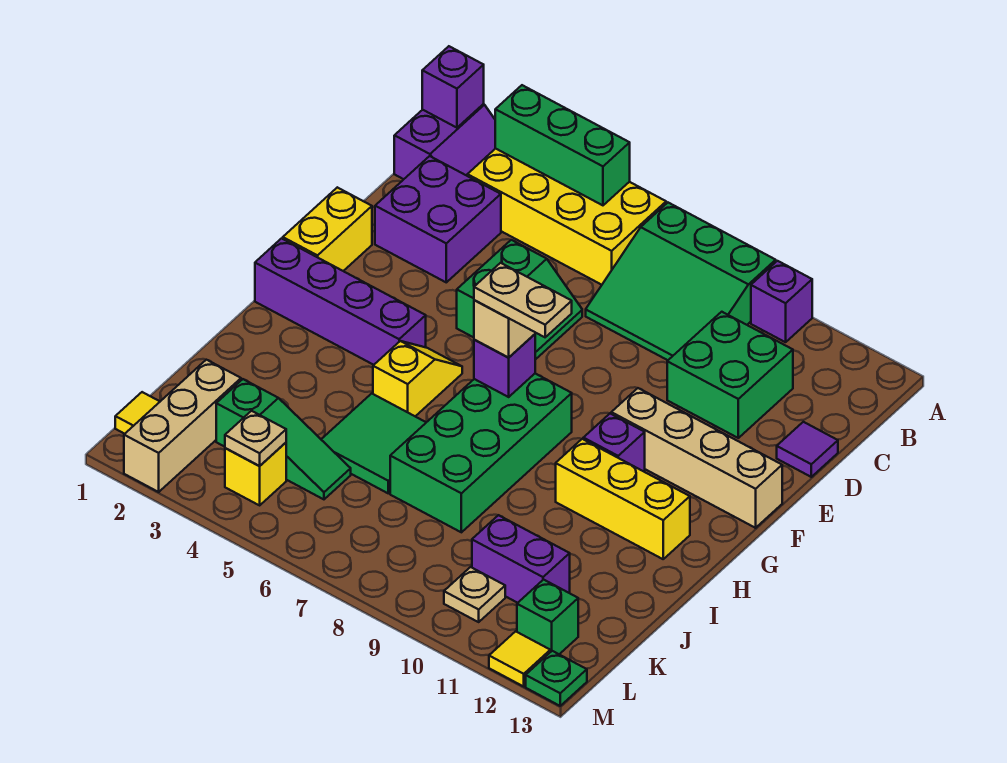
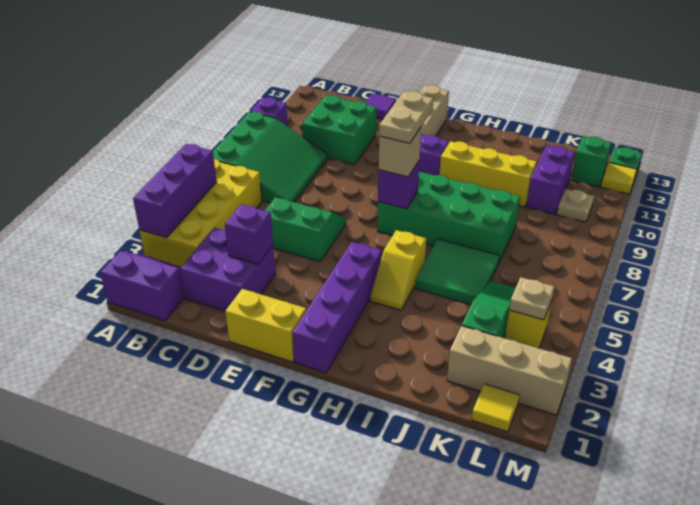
purple 1x1 brick [422,46,484,128] -> purple 1x1 brick moved to [225,204,273,264]
green 1x3 brick [495,85,630,205] -> purple 1x3 brick [133,144,217,238]
yellow 1x2 slope [373,341,462,416] -> yellow 1x2 slope turned to [371,230,426,310]
yellow 1x3 brick [556,439,690,559] -> yellow 1x3 brick turned to [439,141,537,207]

